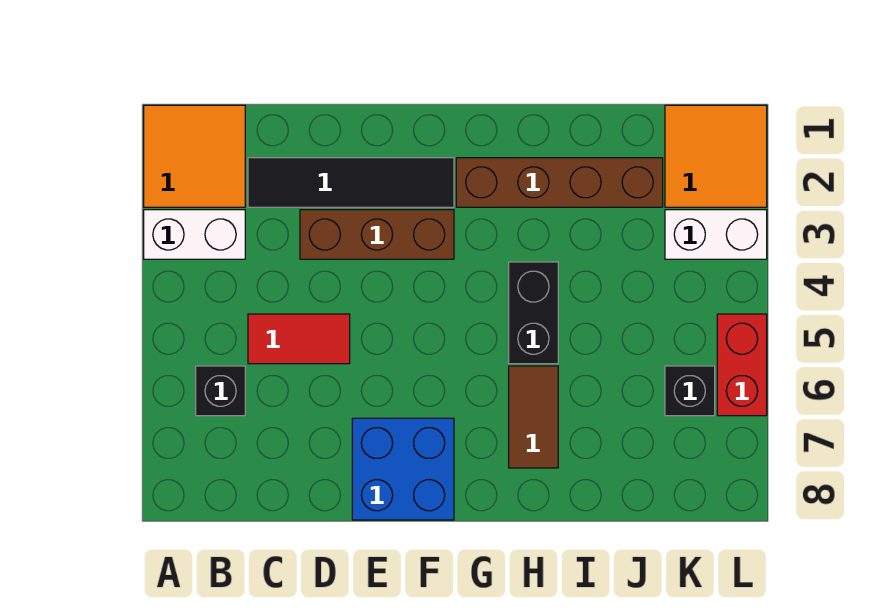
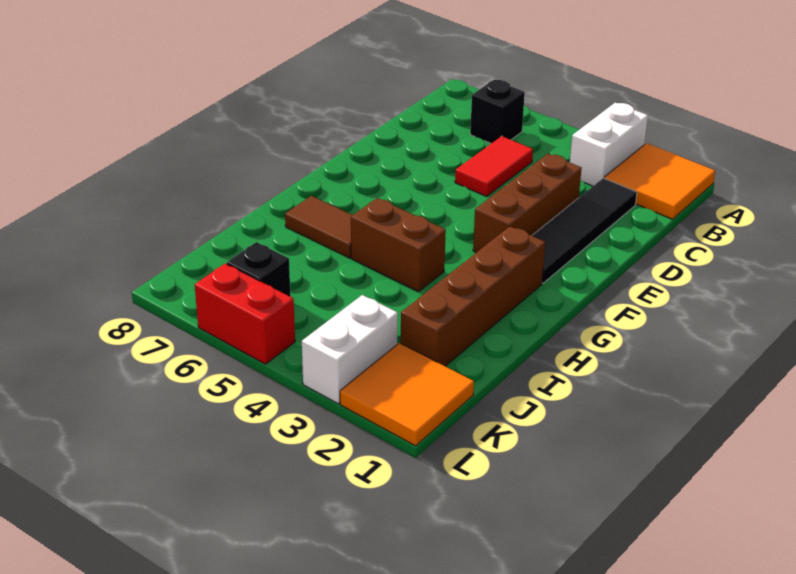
blue 2x2 brick [352,418,454,520] -> none
black 1x2 brick [509,262,558,364] -> brown 1x2 brick [351,198,446,292]

